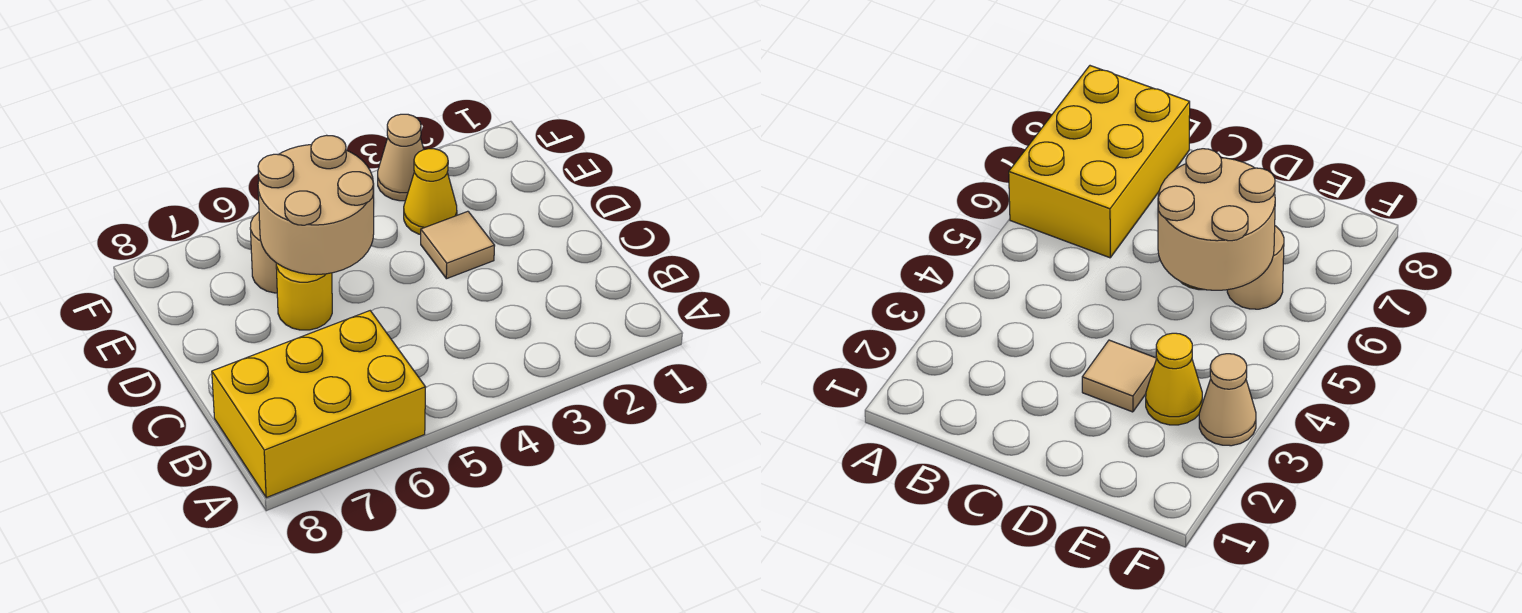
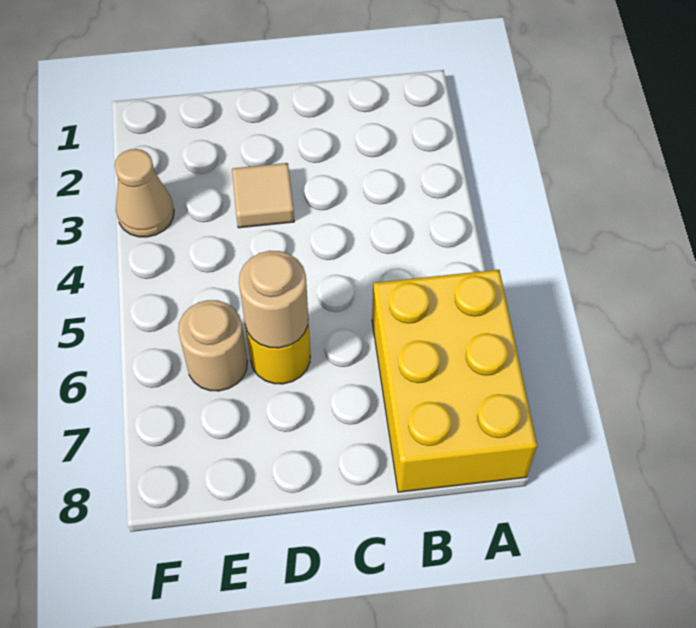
tan 2x2 round brick [258,135,374,275] -> tan 1x1 round brick [239,251,308,348]
yellow 1x1 cone [404,149,457,235] -> none

